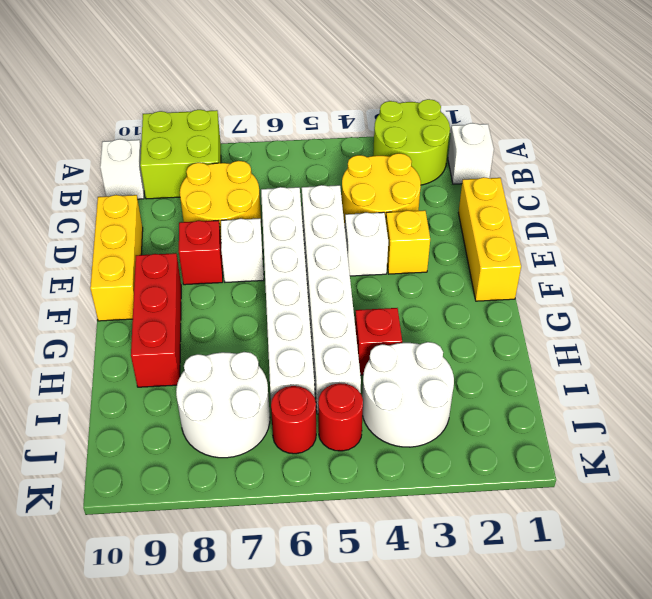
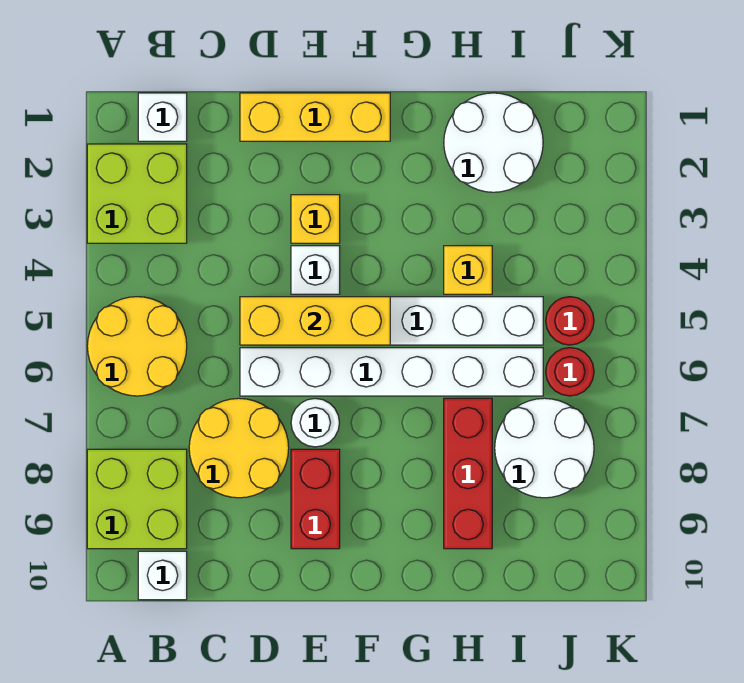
lime 2x2 round brick [373,99,450,185] -> lime 2x2 brick [87,144,187,243]
yellow 2x2 round brick [342,153,421,226] -> yellow 2x2 round brick moved to [87,297,187,396]
yellow 1x3 brick [90,195,143,321] -> yellow 1x3 brick moved to [240,297,390,345]
white 1x1 brick [221,218,264,282] -> white 1x1 round brick [291,398,340,447]
red 1x1 brick [179,220,223,285] -> red 1x2 brick [291,449,340,549]
red 1x3 brick [131,253,181,387] -> red 1x3 brick turned to [444,398,492,549]
red 1x1 brick [355,308,402,375] -> yellow 1x1 brick [444,246,492,294]
white 2x2 round brick [362,342,454,447] -> white 2x2 round brick moved to [444,93,543,192]

